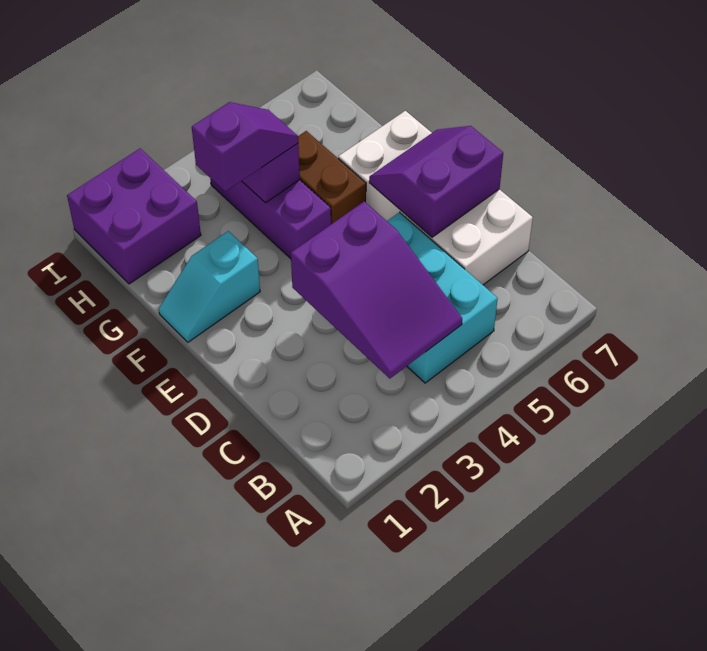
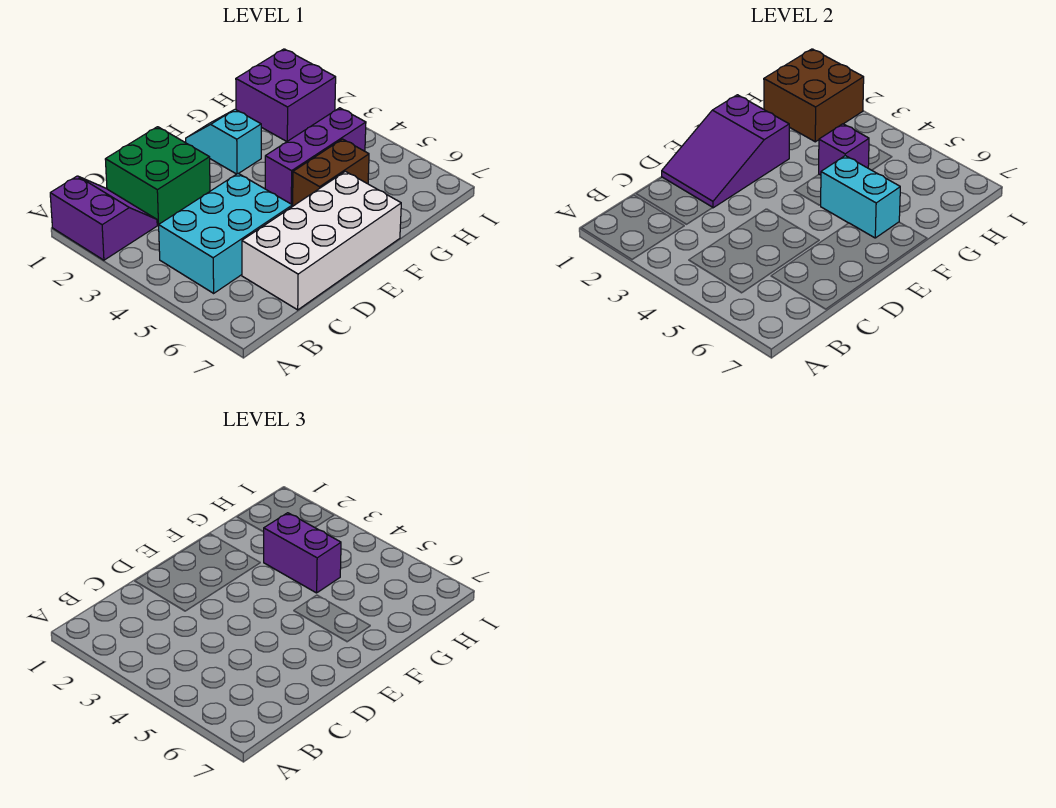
purple 2x3 slope [291,202,462,379] -> purple 2x3 slope moved to [662,95,789,208]
none -> green 2x2 brick [105,127,210,225]
purple 2x2 slope [369,126,503,237] -> purple 2x2 slope moved to [50,176,157,260]
none -> cyan 1x2 brick [820,156,900,238]
purple 1x2 slope [192,102,298,191] -> purple 1x2 brick [264,513,341,593]
none -> brown 2x2 brick [764,49,864,142]

